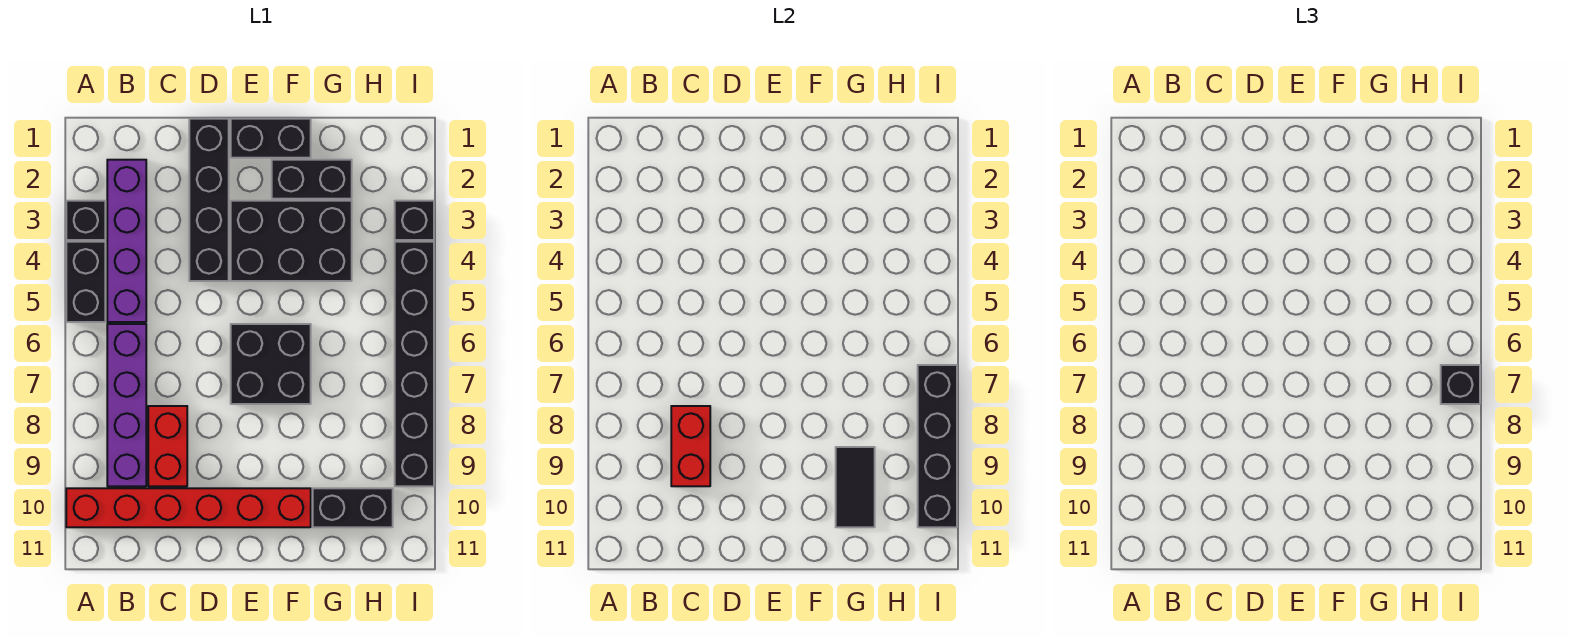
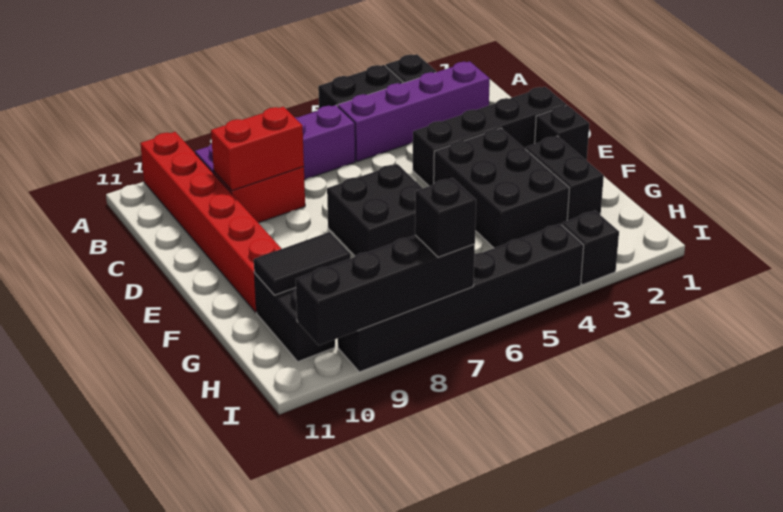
black 1x2 brick [231,119,311,158] -> black 1x1 brick [535,105,589,160]

